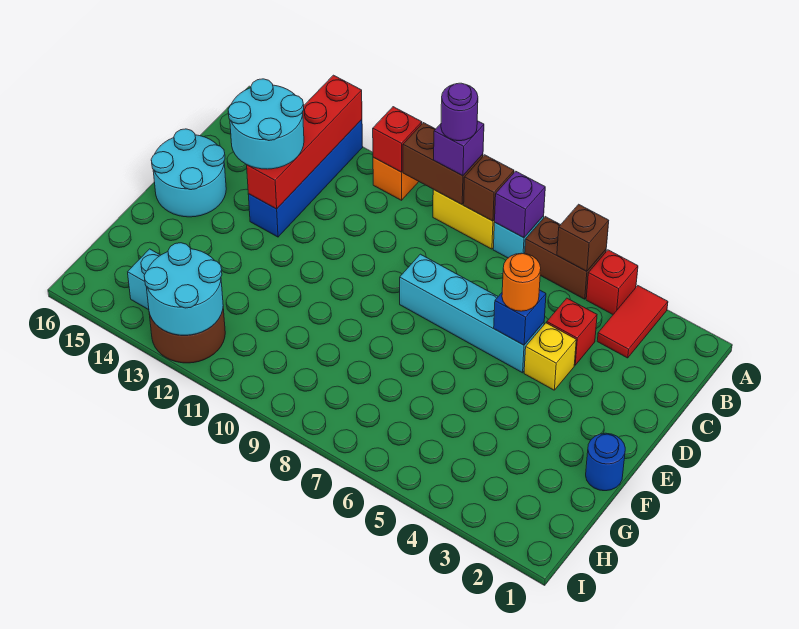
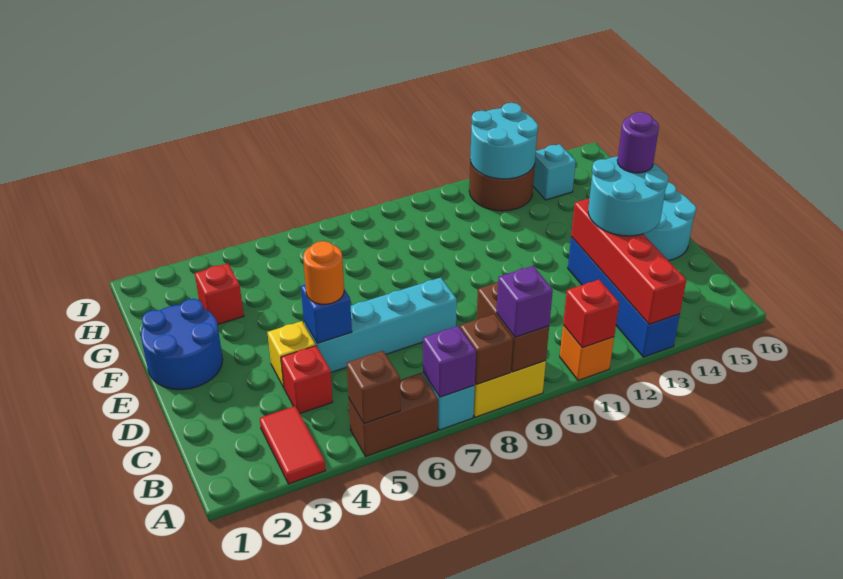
red 1x1 brick [586,250,638,314] -> red 1x1 brick moved to [195,263,244,325]
brown 1x2 brick [403,123,483,204] -> brown 1x2 brick turned to [477,282,549,372]
purple 1x1 round brick [441,83,478,141] -> purple 1x1 round brick moved to [617,112,659,173]
blue 1x1 round brick [586,433,625,491] -> blue 2x2 round brick [141,299,223,390]

